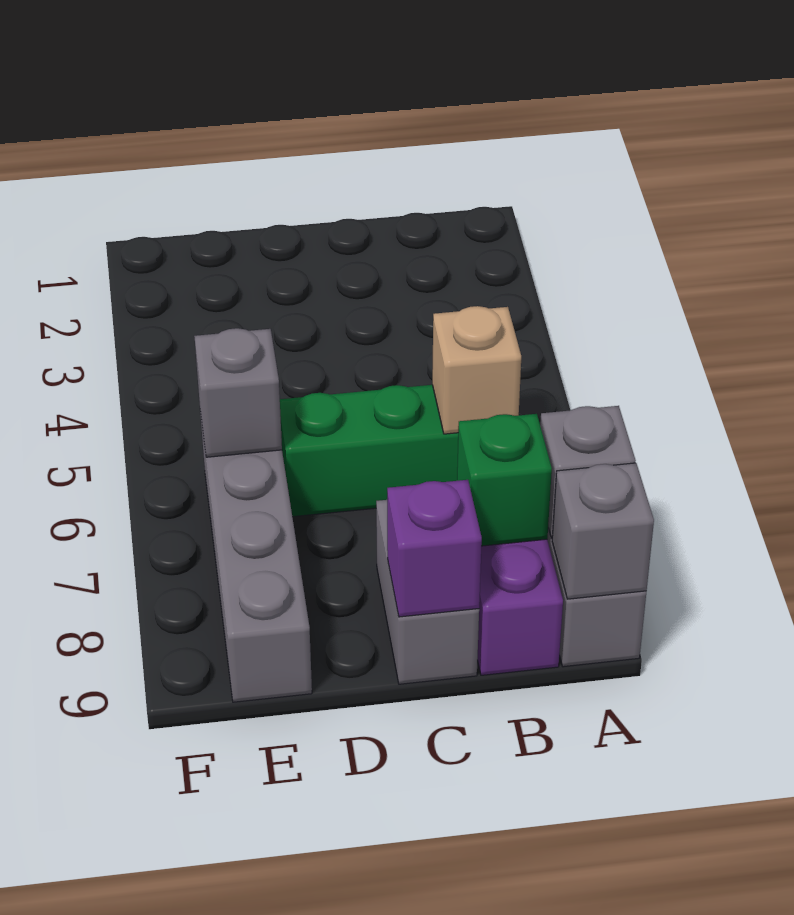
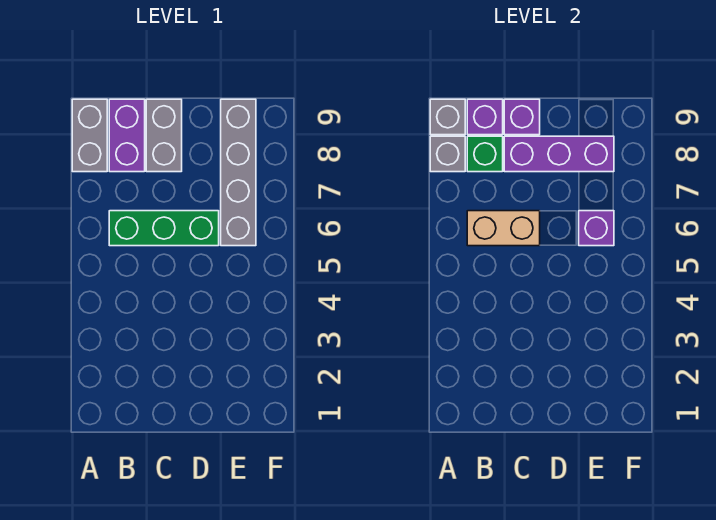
tan 1x1 brick [432,306,521,434] -> tan 1x2 brick [467,211,540,246]
none -> purple 1x1 brick [467,99,503,135]
none -> purple 1x3 brick [504,136,614,172]
grey 1x1 brick [194,328,282,457] -> purple 1x1 brick [579,211,614,246]

